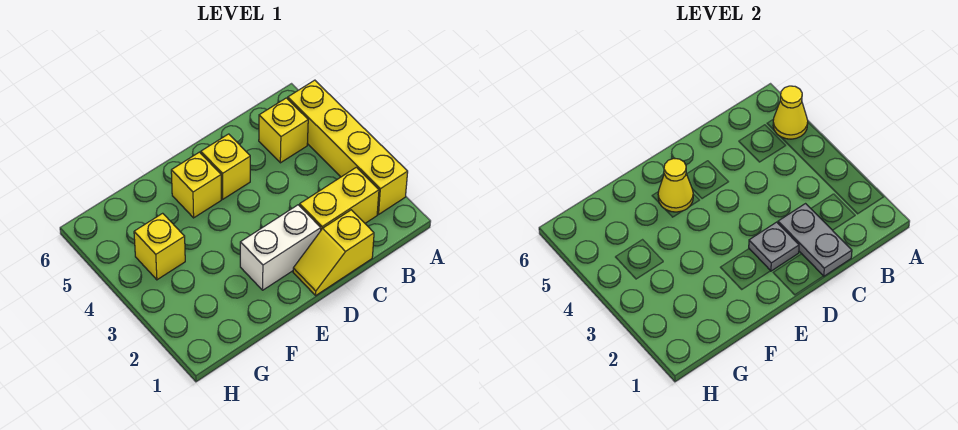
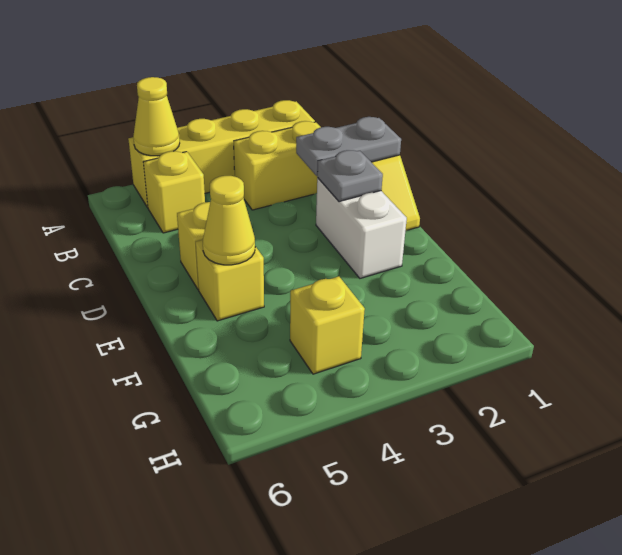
yellow 1x2 brick [300,167,379,230] -> yellow 1x2 brick turned to [234,121,320,210]

